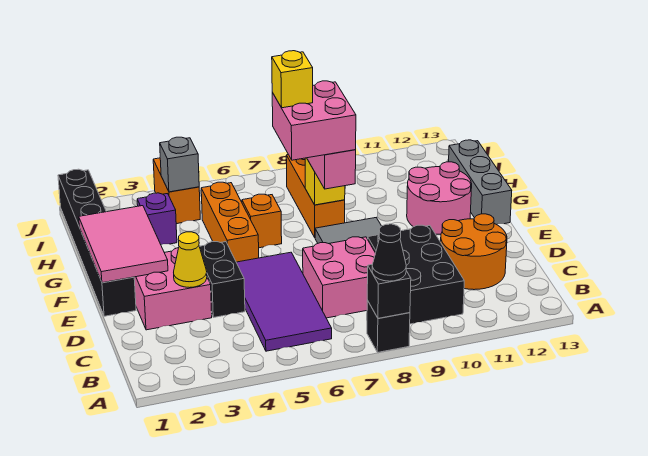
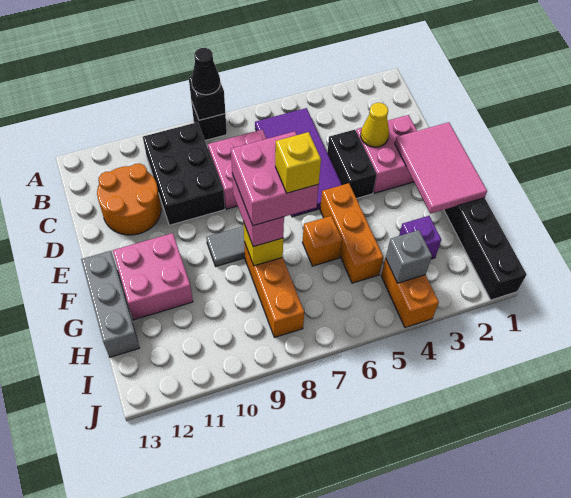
pink 2x2 round brick [407,162,472,234] -> pink 2x2 brick [113,233,193,320]

